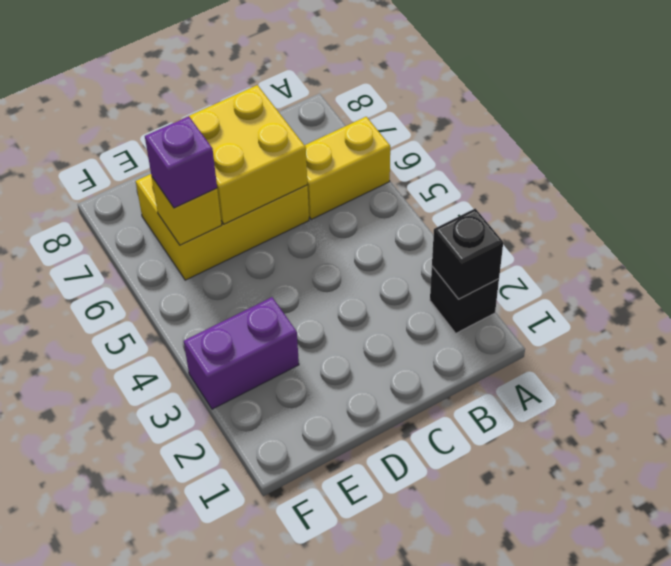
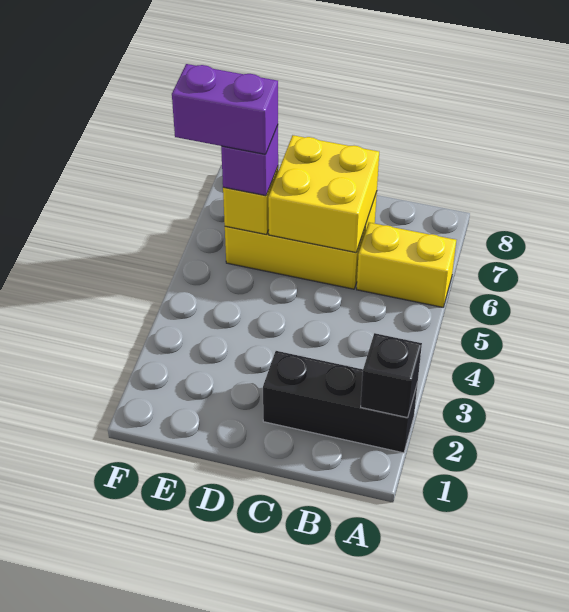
black 1x1 brick [430,267,499,333] -> black 1x3 brick [263,351,418,453]
purple 1x2 brick [184,297,299,409] -> purple 1x2 brick moved to [172,64,278,154]

